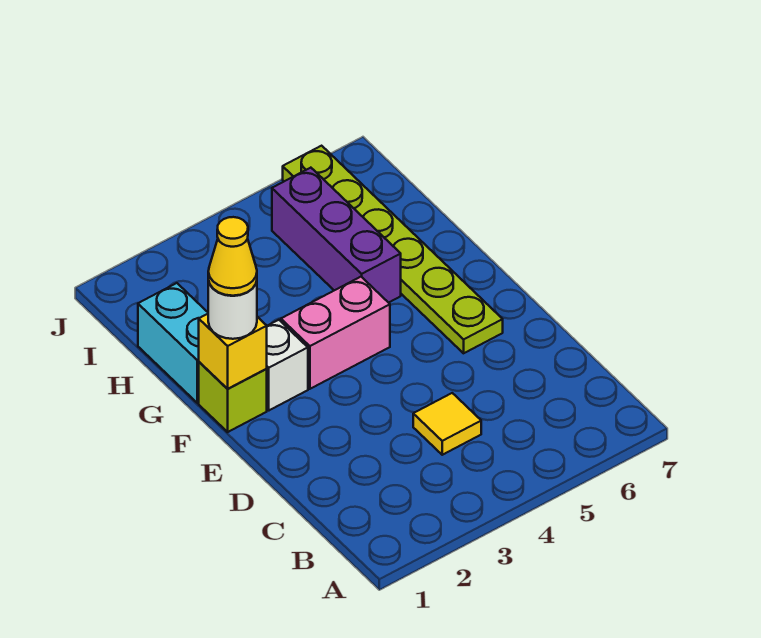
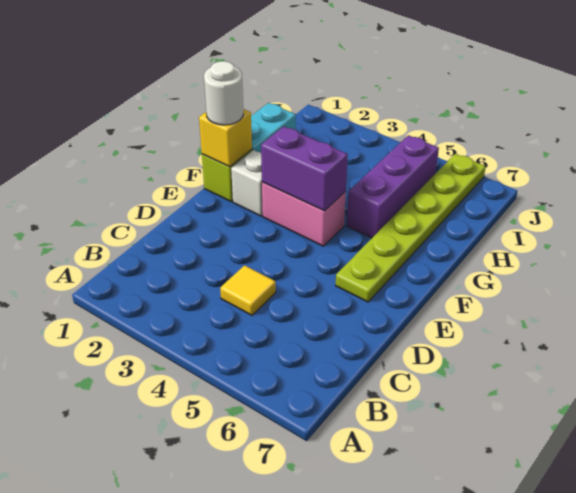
yellow 1x1 cone [208,217,257,296] -> none
none -> purple 1x2 brick [261,126,348,211]

